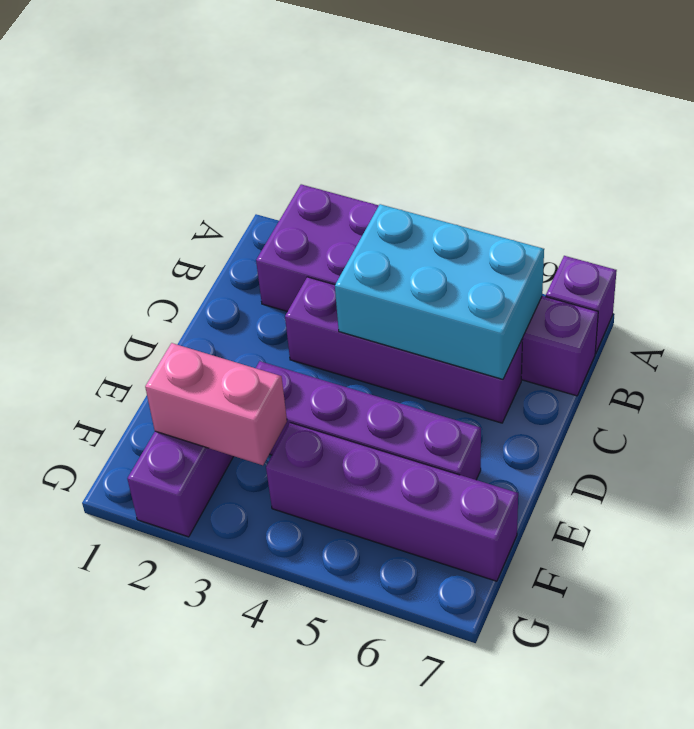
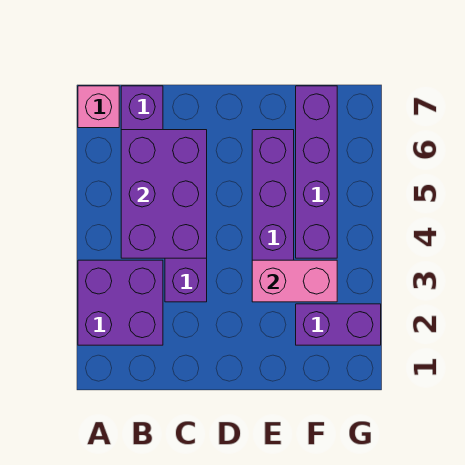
purple 1x1 brick [546,256,617,353] -> pink 1x1 brick [78,86,119,128]
cyan 2x3 brick [335,204,544,379] -> purple 2x3 brick [121,130,207,258]
pink 1x2 brick [145,343,287,465] -> pink 1x2 brick turned to [252,260,337,302]

